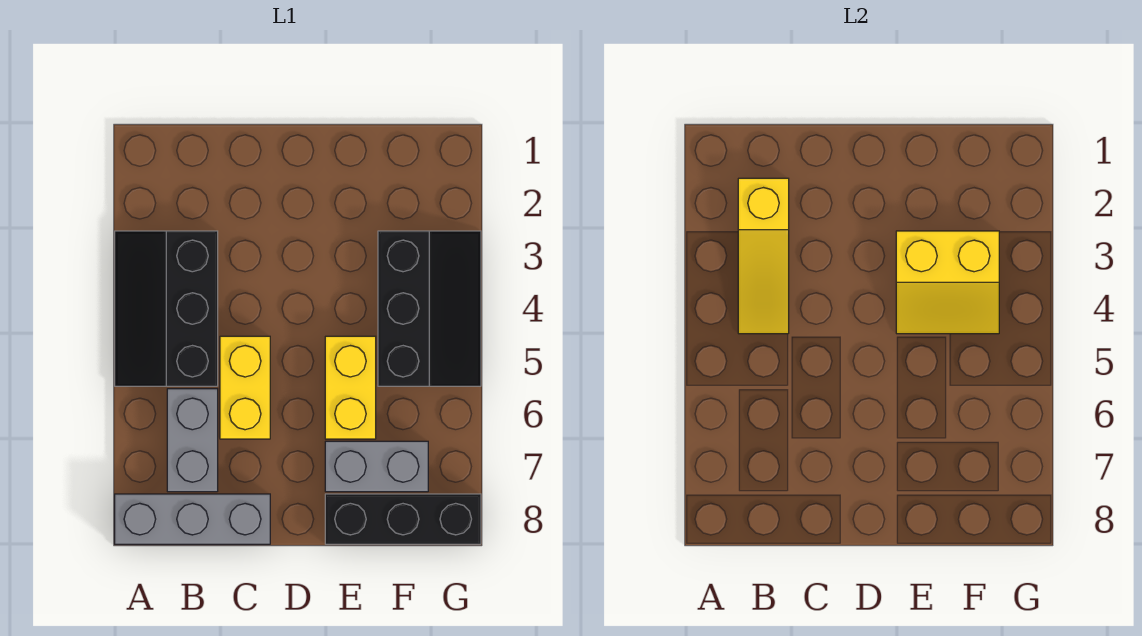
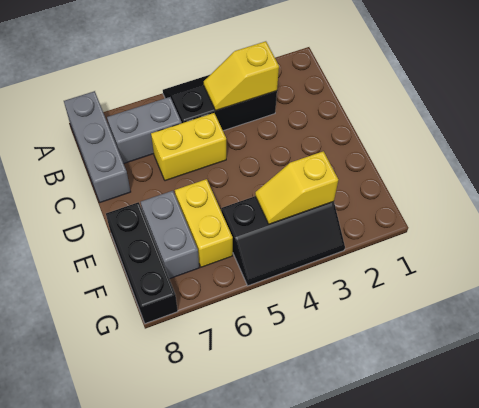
yellow 1x3 slope [738,178,789,334] -> yellow 1x2 slope [204,41,279,111]
yellow 2x2 slope [896,231,999,334] -> yellow 1x2 slope [255,151,338,224]
yellow 1x2 brick [325,336,376,439] -> yellow 1x2 brick turned to [175,179,233,267]

